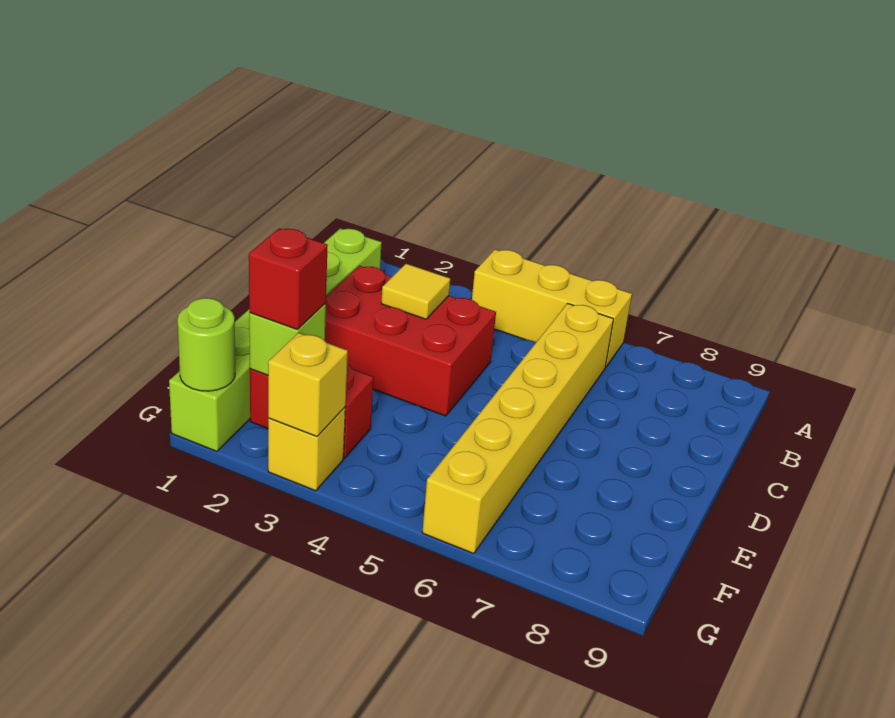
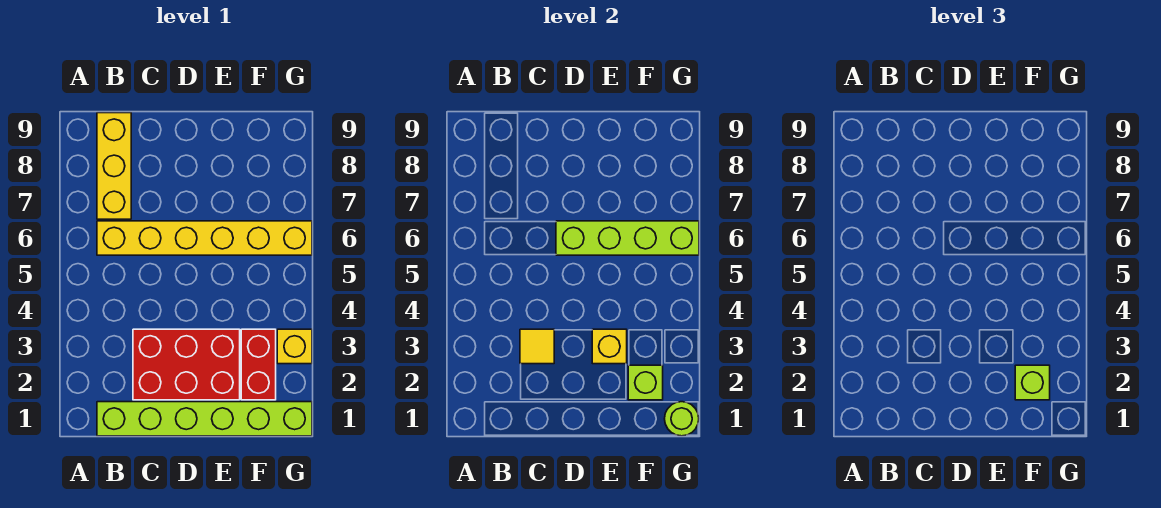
yellow 1x3 brick [471,249,632,367] -> yellow 1x3 brick moved to [97,113,131,219]
red 2x3 brick [325,266,496,416] -> red 2x3 brick turned to [133,329,240,400]
none -> lime 1x4 brick [556,221,699,255]
red 1x1 brick [249,228,328,329] -> lime 1x1 brick [1015,365,1050,400]
yellow 1x1 brick [268,333,348,436] -> yellow 1x1 brick moved to [592,329,627,364]

